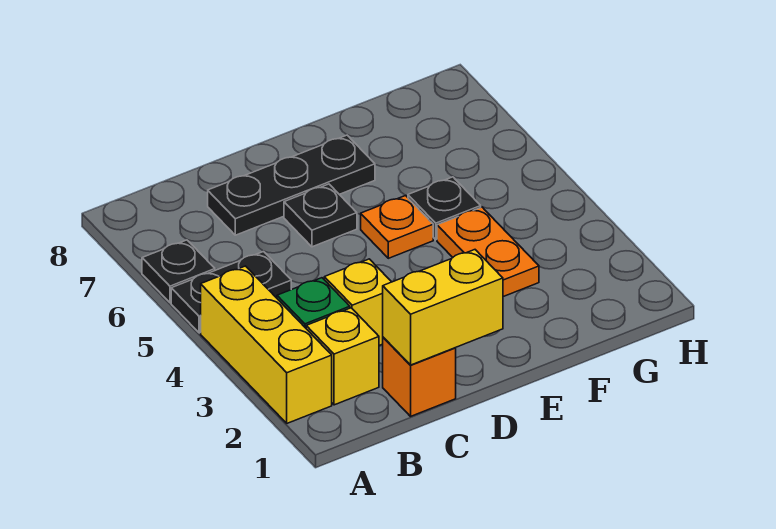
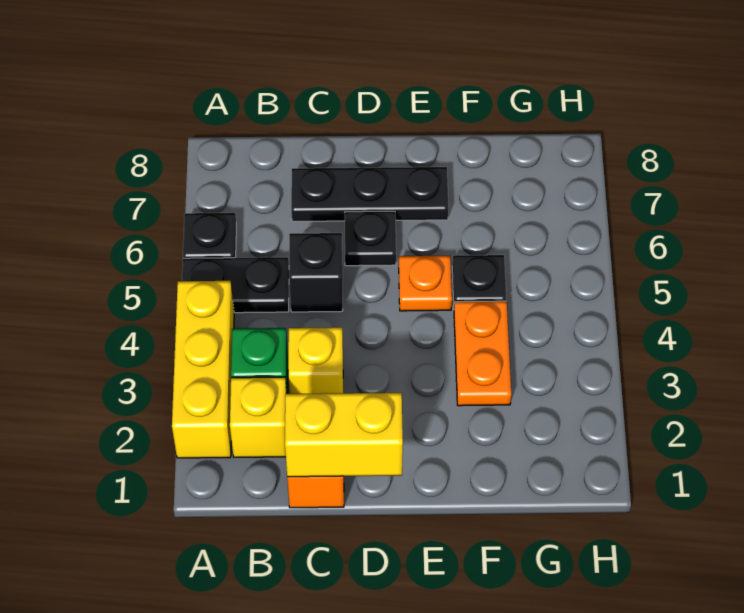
none -> black 1x1 brick [289,233,343,312]

